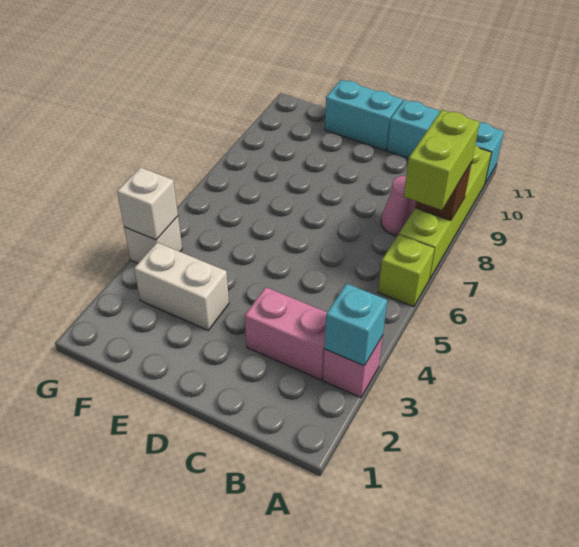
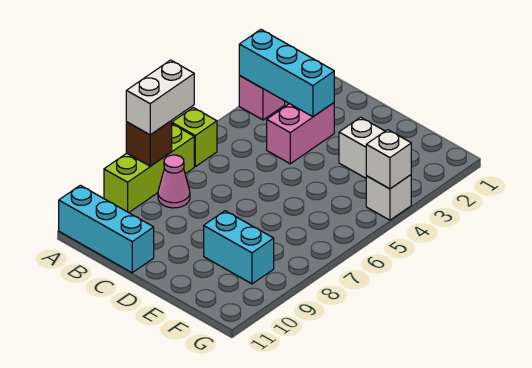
cyan 1x1 brick [325,284,387,366] -> cyan 1x3 brick [239,30,334,117]
lime 1x4 brick [399,145,492,279] -> lime 1x3 brick [104,124,194,213]
lime 1x2 brick [404,110,480,210] -> white 1x2 brick [126,60,194,135]
pink 1x2 brick [245,287,327,380] -> pink 1x2 brick turned to [267,103,334,164]
cyan 1x2 brick [325,80,403,151] -> cyan 1x2 brick moved to [204,211,274,284]

